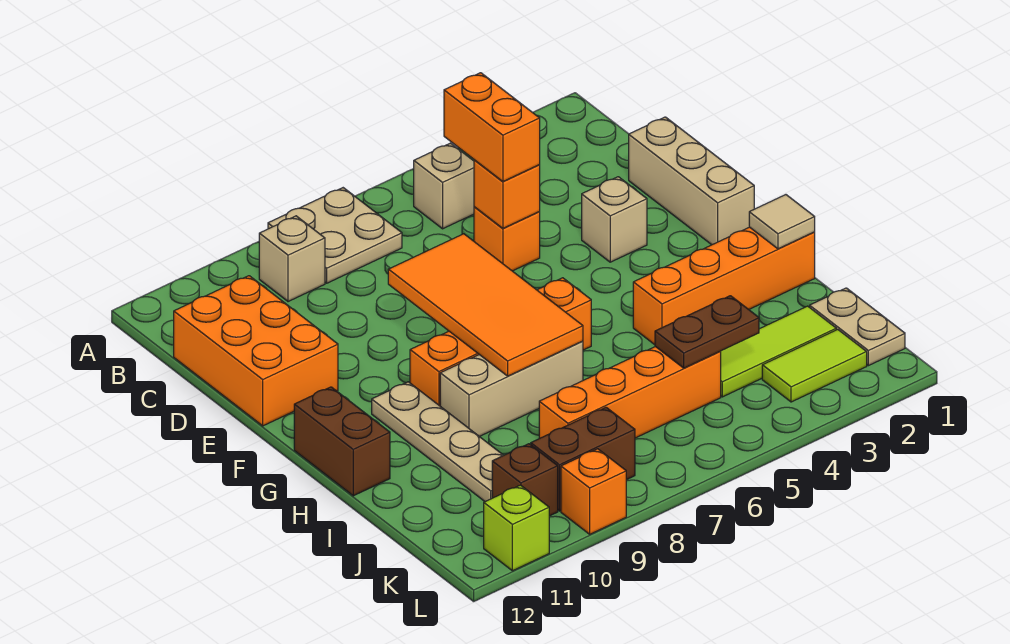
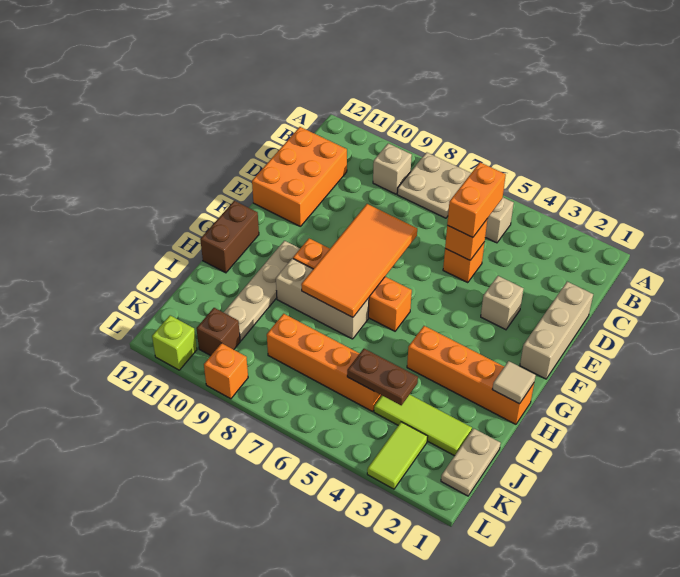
lime 1x2 tile [762,329,867,402] -> lime 1x2 tile turned to [367,422,428,489]
brown 1x2 brick [531,407,635,511] -> none

